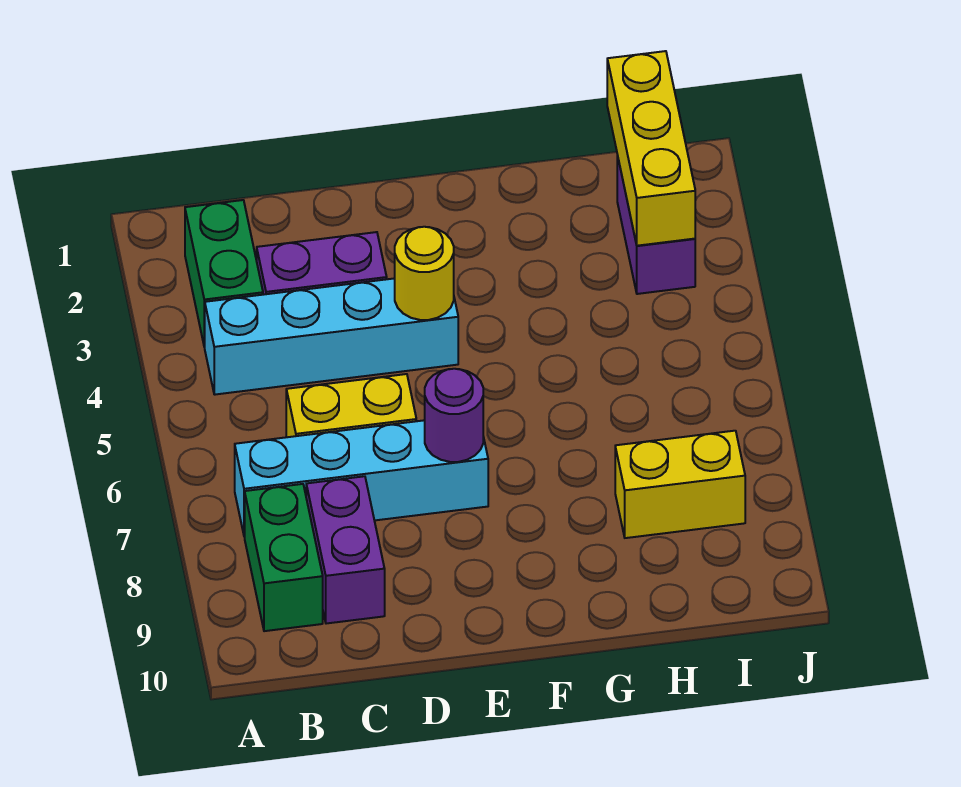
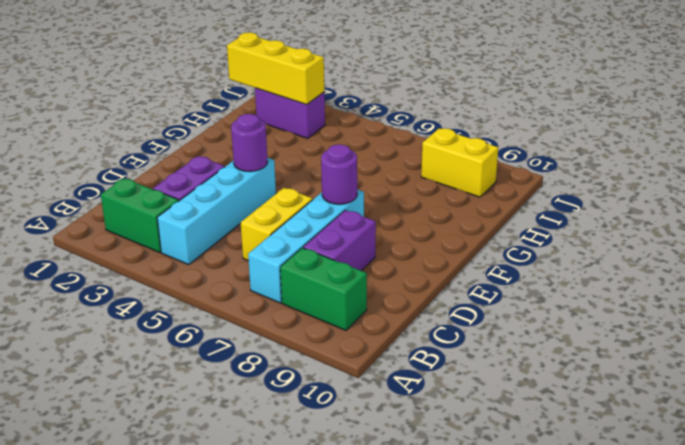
purple 1x2 brick [306,476,385,624] -> purple 1x2 brick turned to [303,210,376,271]
yellow 1x1 round brick [395,227,454,320] -> purple 1x1 round brick [231,114,268,172]
yellow 1x2 brick [615,431,745,538] -> yellow 1x2 brick turned to [421,128,498,197]

